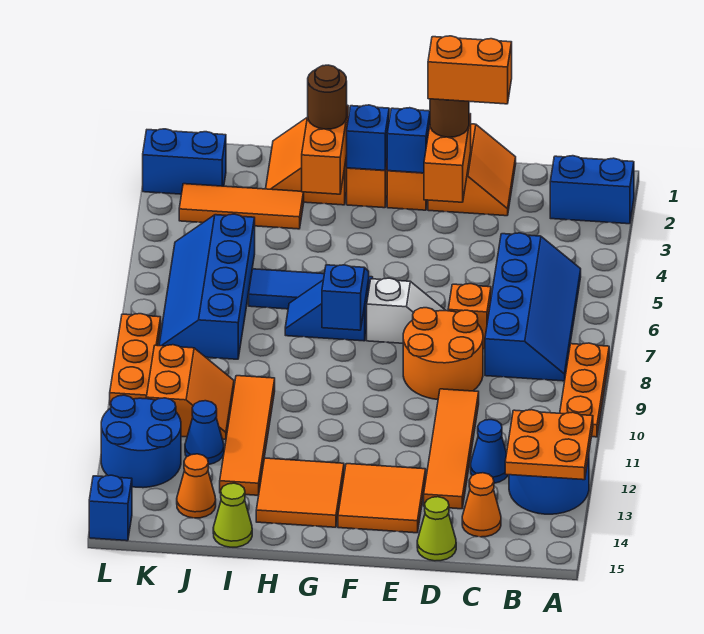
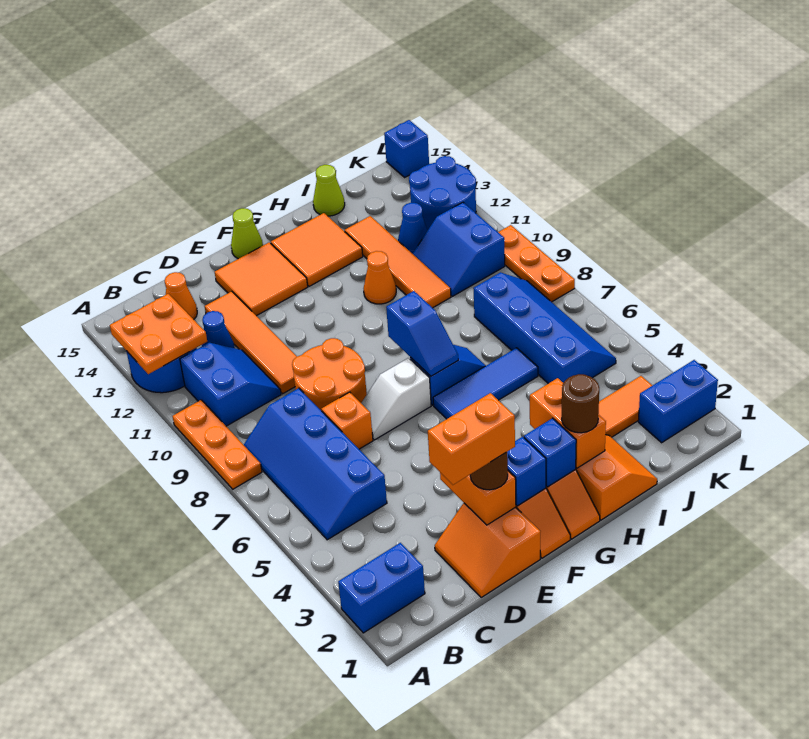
none -> blue 2x2 slope [180,343,281,426]
lime 1x1 cone [417,497,456,561] -> lime 1x1 cone moved to [231,208,263,259]
orange 2x2 slope [146,345,234,439] -> blue 2x2 slope [413,202,505,296]
orange 1x1 cone [177,454,216,518] -> orange 1x1 cone moved to [364,251,396,304]

